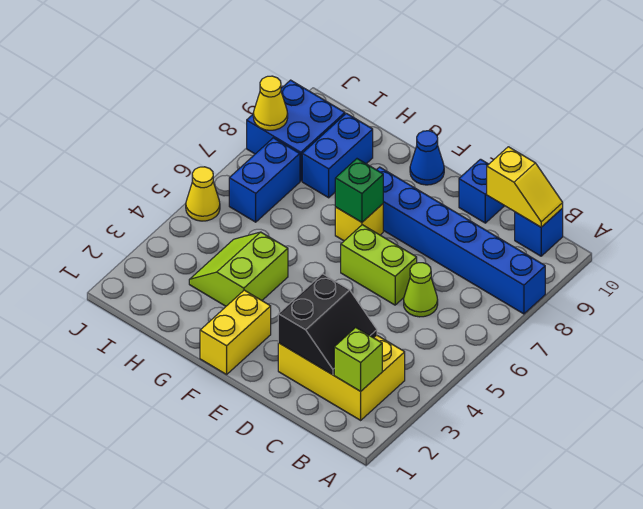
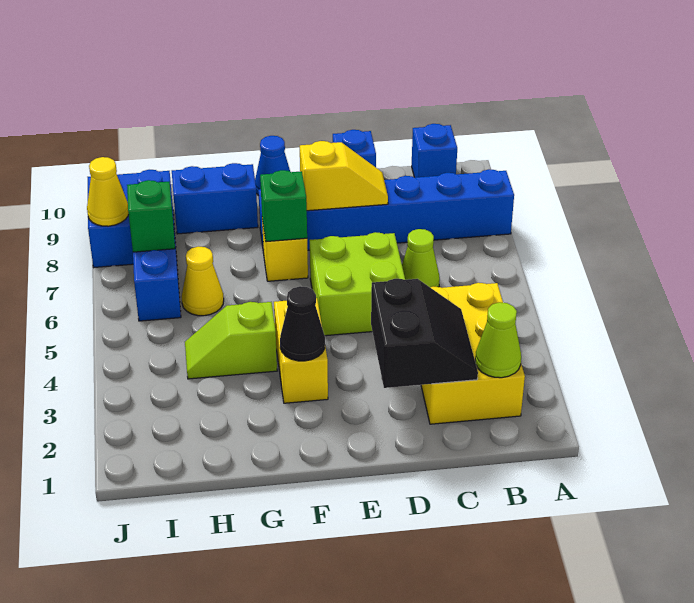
yellow 2x3 brick [278,335,405,420] -> yellow 2x3 brick turned to [421,283,525,424]
lime 1x1 brick [334,328,382,391] -> lime 1x1 cone [475,302,521,378]
yellow 1x2 slope [487,147,563,227] -> yellow 1x2 slope moved to [300,141,388,211]
lime 1x2 brick [341,225,417,305] -> lime 2x2 brick [310,232,405,336]
yellow 1x2 brick [200,290,271,374] -> yellow 1x2 brick moved to [274,298,328,403]
none -> black 1x1 cone [280,286,325,361]
lime 2x2 slope [189,232,288,306] -> lime 1x2 slope [185,302,277,379]
blue 1x2 brick [302,113,373,198] -> blue 1x2 brick turned to [172,163,258,234]
none -> green 1x1 brick [127,180,175,252]
yellow 1x1 cone [186,167,220,221] -> yellow 1x1 cone moved to [182,246,224,316]

